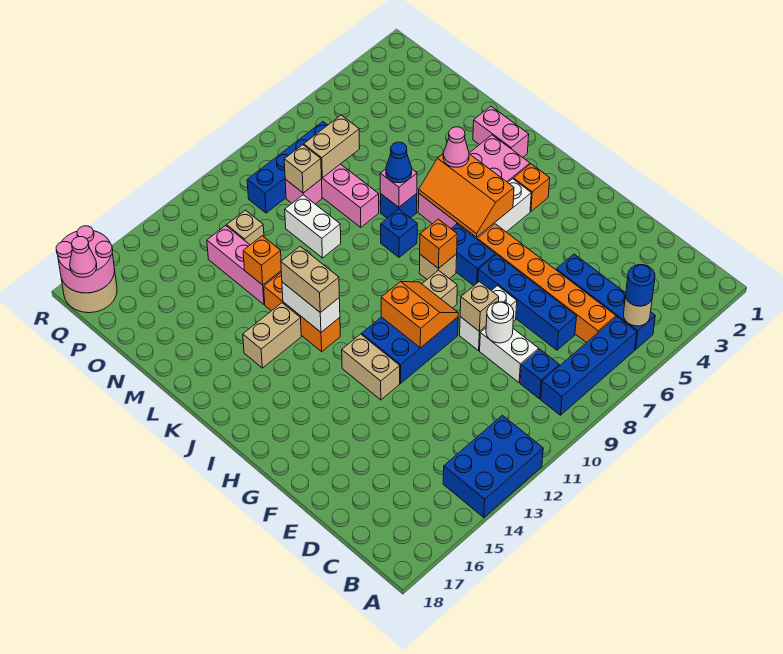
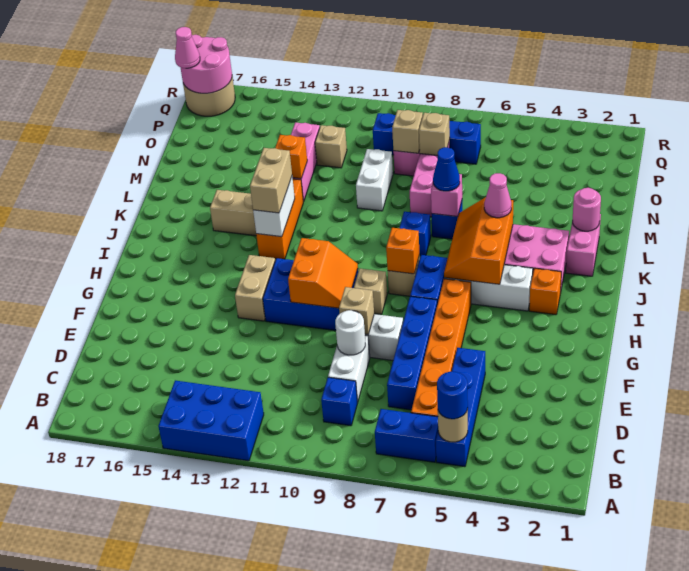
blue 1x4 brick [541,317,637,415] -> blue 1x2 brick [375,409,438,462]
none -> pink 1x1 round brick [572,188,601,231]
tan 1x2 brick [304,115,360,178] -> tan 1x1 brick [419,113,450,156]

